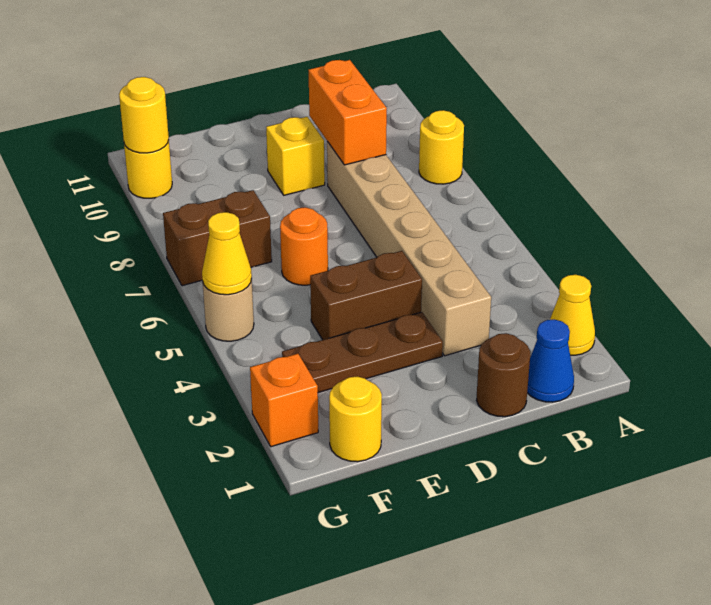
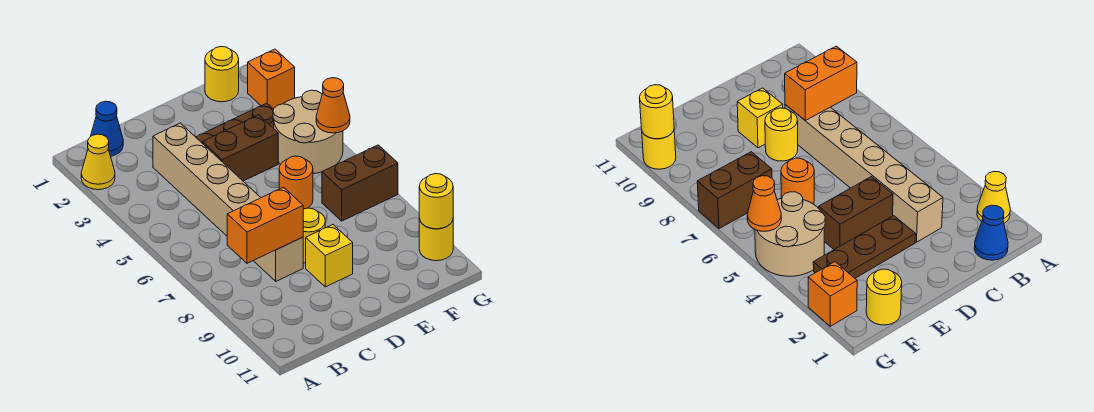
yellow 1x1 round brick [419,110,464,184] -> yellow 1x1 round brick moved to [303,208,325,263]
brown 1x1 round brick [477,333,530,417] -> none
orange 1x2 brick [308,60,387,165] -> orange 1x2 brick turned to [227,187,303,263]
tan 1x1 round brick [203,279,254,341] -> tan 2x2 round brick [273,90,343,174]
yellow 1x1 cone [202,212,252,295] -> orange 1x1 cone [316,78,350,133]

